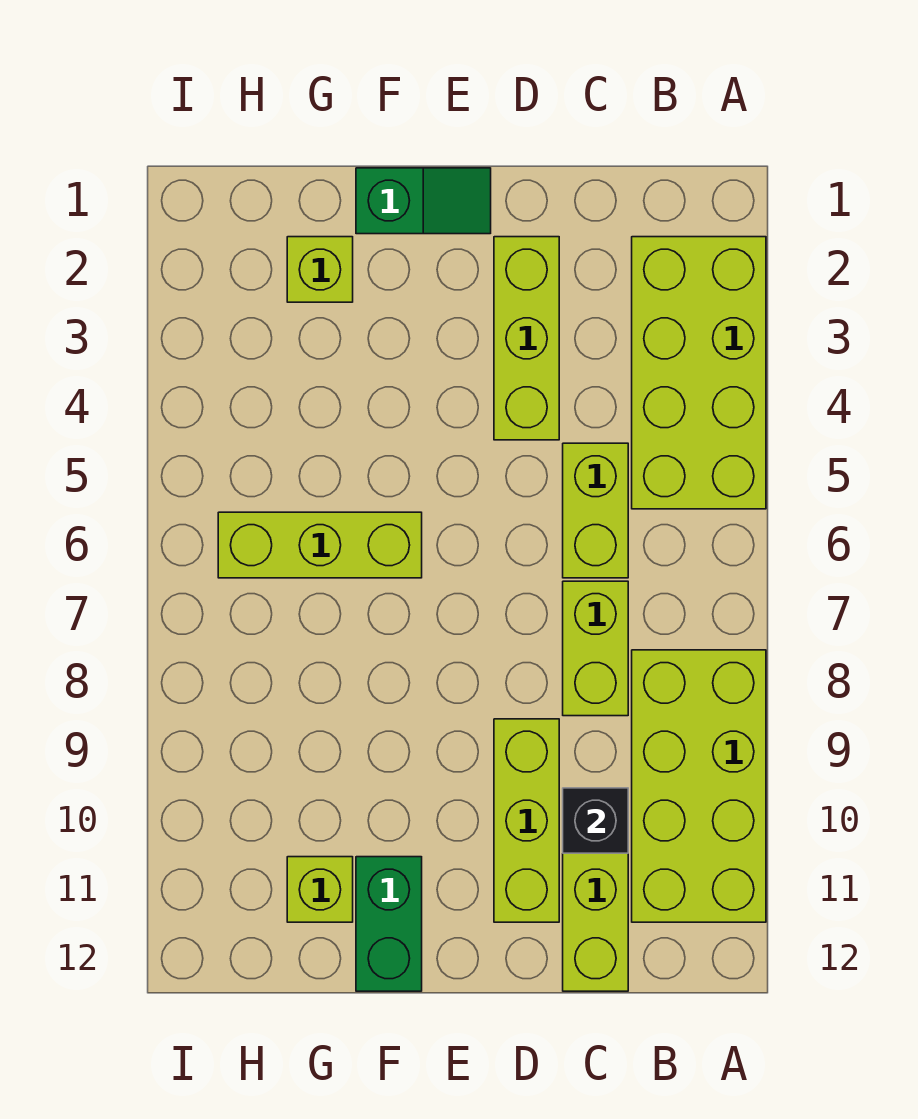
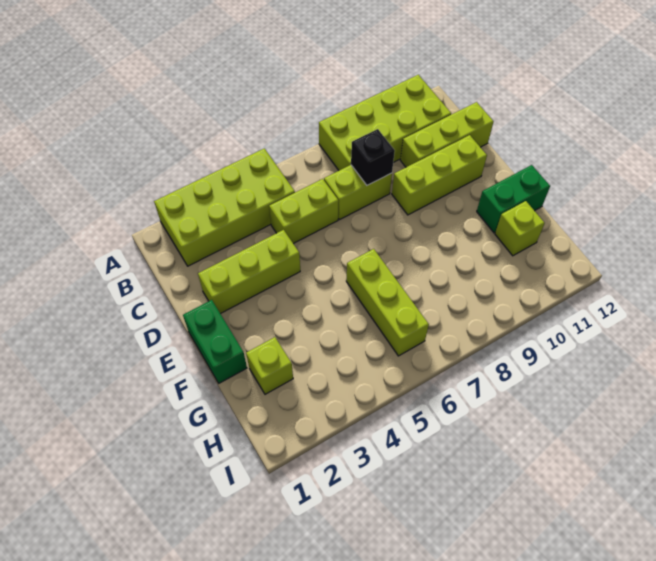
black 1x1 brick [563,788,628,853] -> black 1x1 brick moved to [351,129,395,185]
green 1x2 slope [356,168,491,234] -> green 1x2 brick [183,300,247,383]

